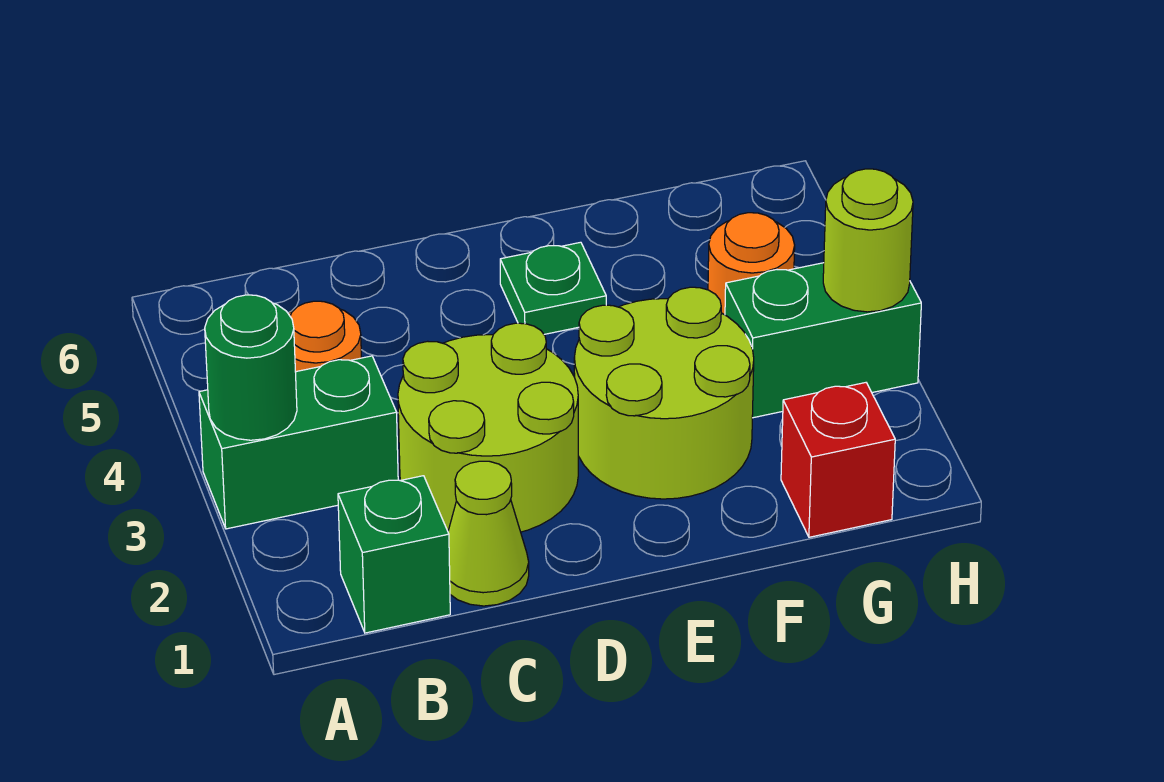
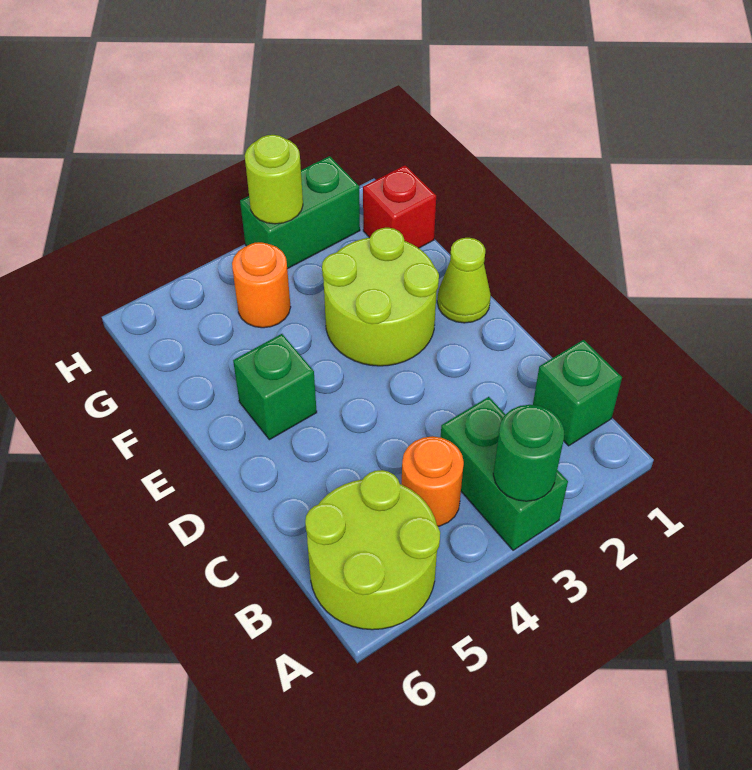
lime 1x1 cone [448,461,529,606] -> lime 1x1 cone moved to [437,238,491,323]
lime 2x2 round brick [398,323,578,532] -> lime 2x2 round brick moved to [305,470,440,630]
green 1x1 plate [500,242,606,334] -> green 1x1 brick [233,334,317,440]
green 1x2 brick [725,263,921,418] -> green 1x2 brick turned to [240,156,360,269]

